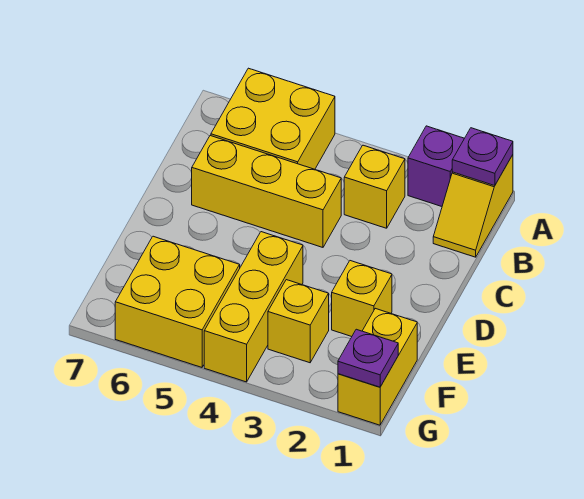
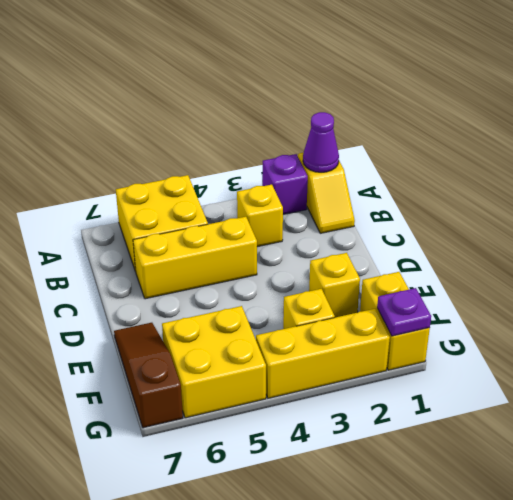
purple 1x1 plate [452,128,513,186] -> purple 1x1 cone [303,112,339,172]
yellow 1x3 brick [204,232,303,382] -> yellow 1x3 brick turned to [256,309,390,398]
none -> brown 1x3 slope [114,323,183,428]

